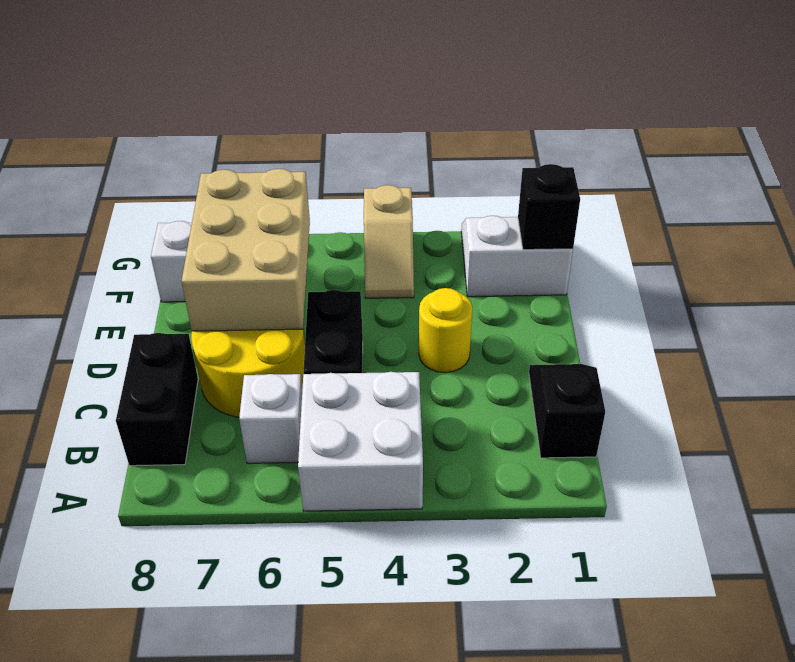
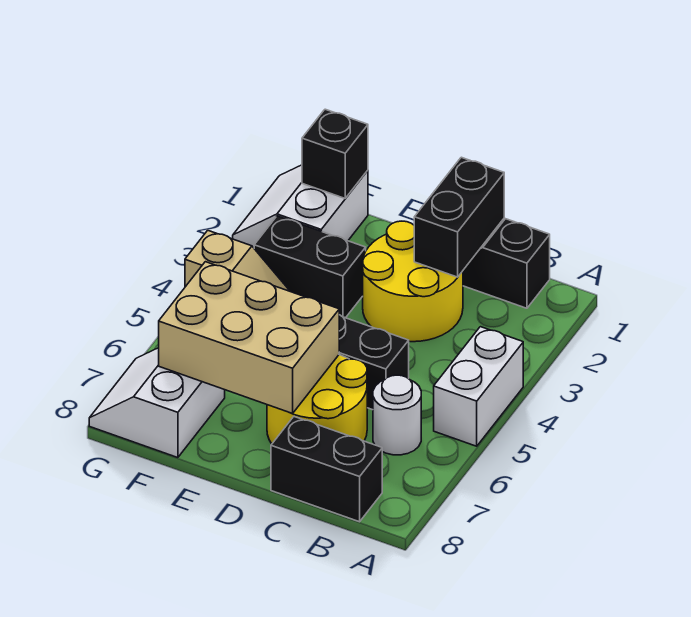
white 2x2 brick [298,372,423,511] -> white 1x2 brick [434,327,523,446]
white 1x1 brick [239,374,302,463] -> white 1x1 round brick [373,375,421,455]
none -> black 1x2 brick [414,157,504,277]
yellow 1x1 round brick [419,288,472,373] -> yellow 2x2 round brick [363,221,463,342]
none -> black 1x2 brick [254,216,366,318]

